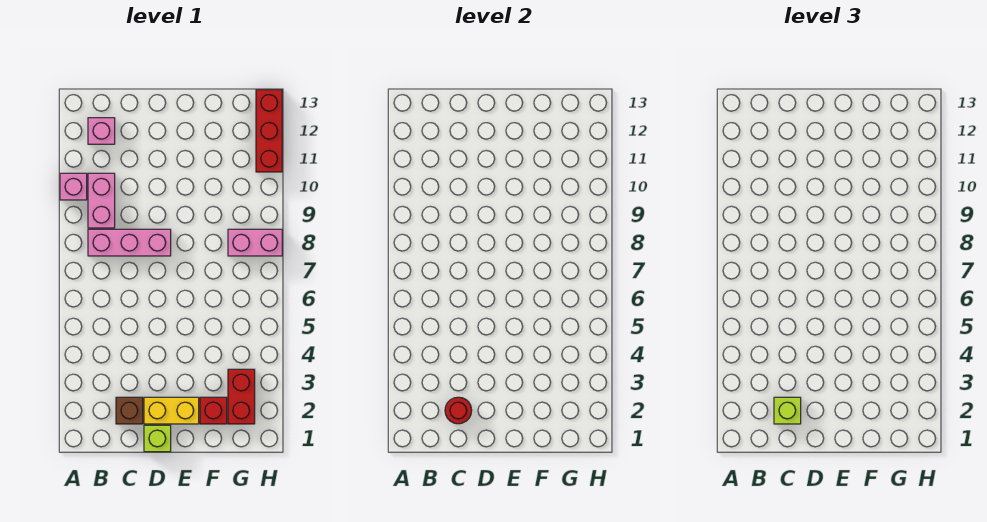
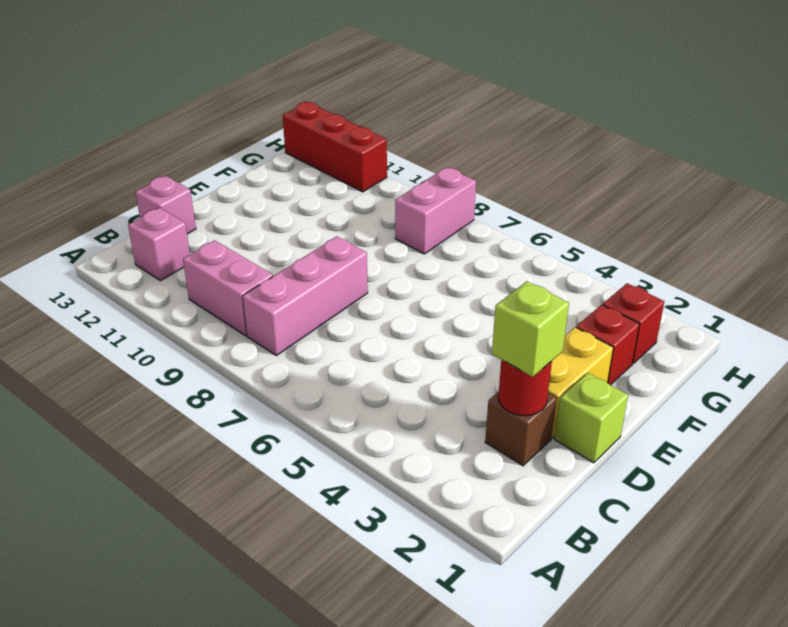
pink 1x1 brick [60,173,87,200] -> pink 1x1 brick moved to [135,176,196,234]
red 1x2 brick [228,369,255,424] -> red 1x1 brick [603,283,664,364]

